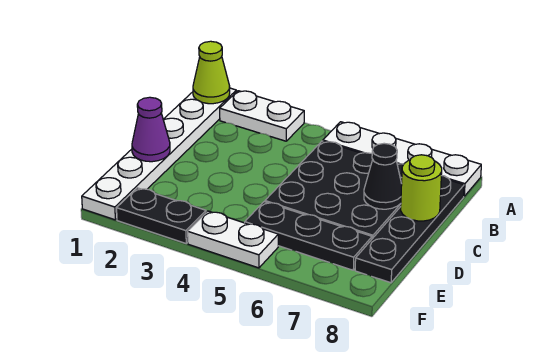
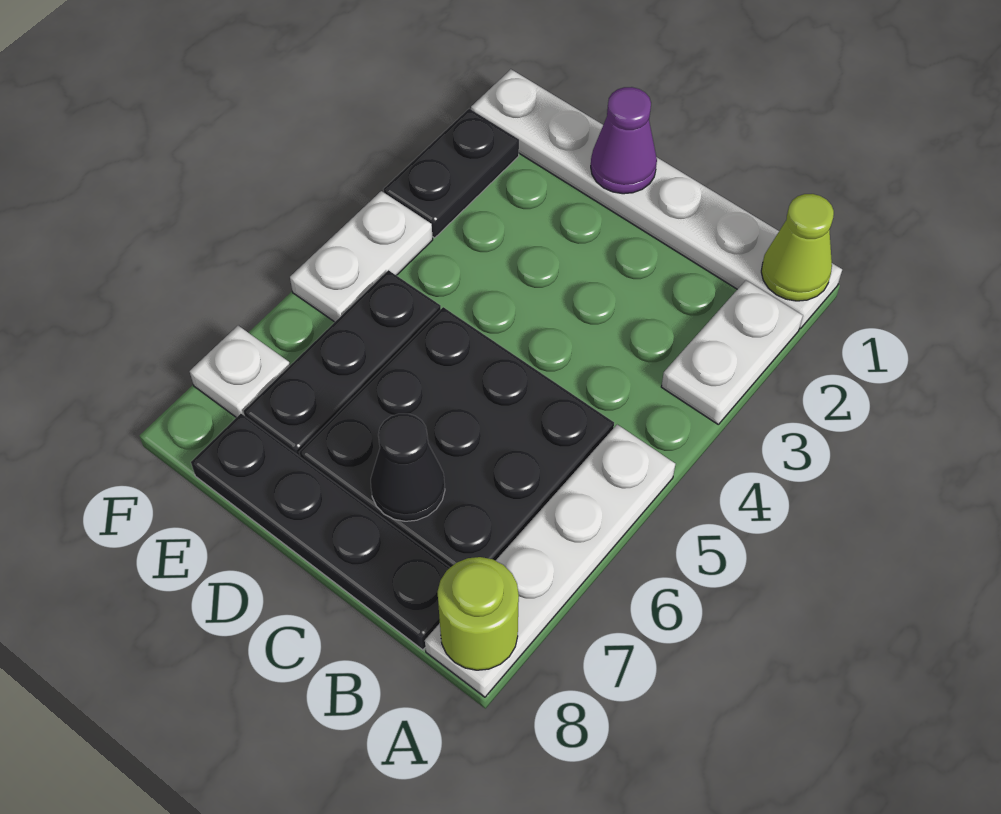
lime 1x1 round brick [401,155,442,221] -> lime 1x1 round brick moved to [438,557,519,670]
none -> white 1x1 plate [190,326,290,418]

